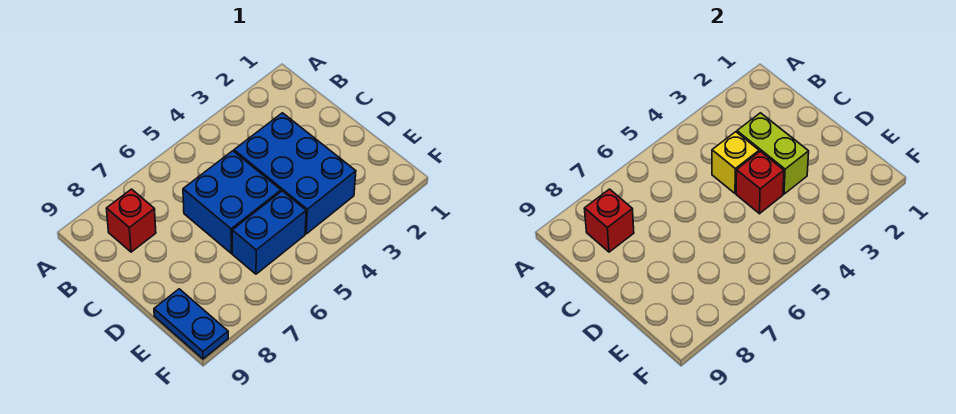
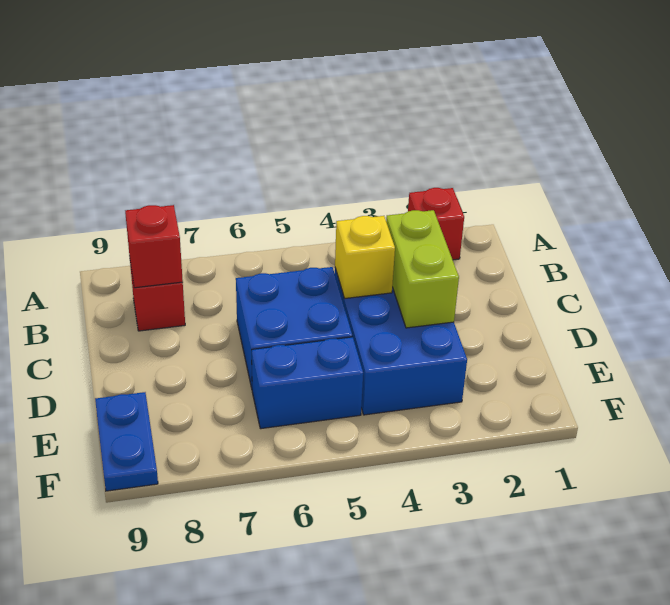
red 1x1 brick [736,151,784,214] -> red 1x1 brick moved to [408,188,464,260]

